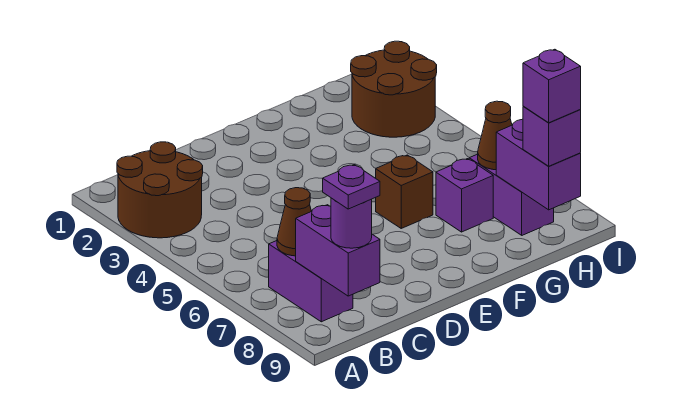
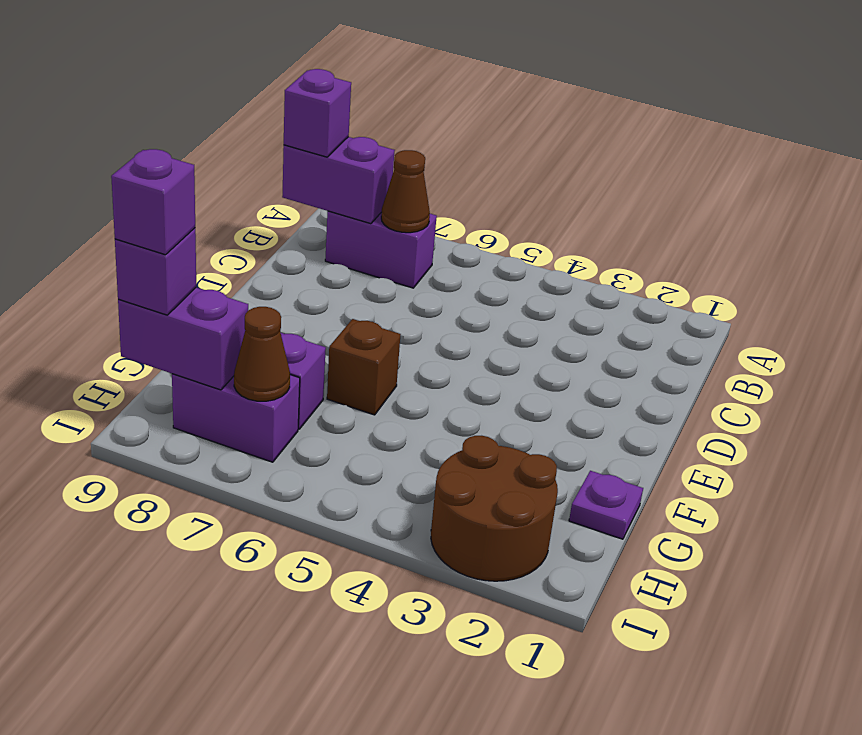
brown 2x2 round brick [117,142,203,238] -> none
purple 1x1 round brick [331,198,372,248] -> purple 1x1 brick [284,69,351,157]
purple 1x1 plate [323,165,380,209] -> purple 1x1 plate moved to [569,471,643,539]

